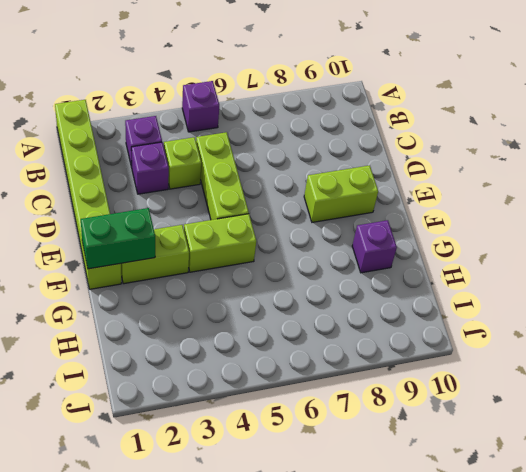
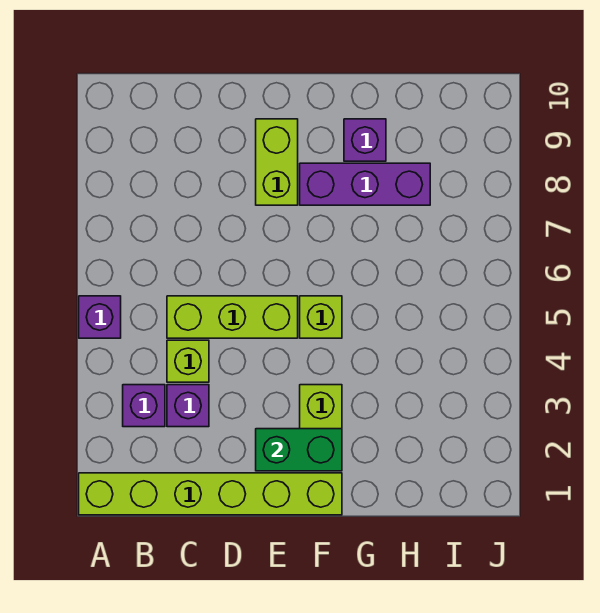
green 1x2 brick [81,208,155,269] -> green 1x2 brick turned to [256,429,342,471]
lime 1x2 brick [184,214,256,272] -> lime 1x1 brick [300,296,342,338]
none -> purple 1x3 brick [300,163,430,205]

